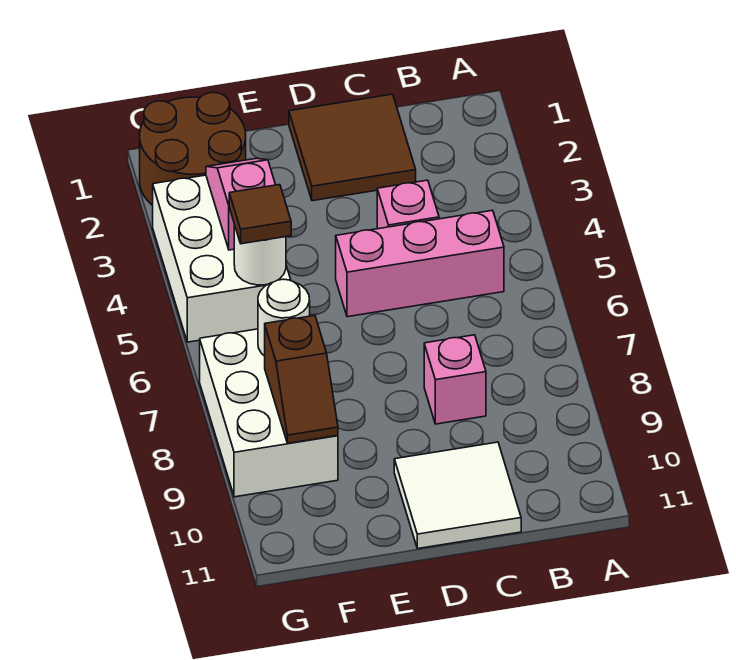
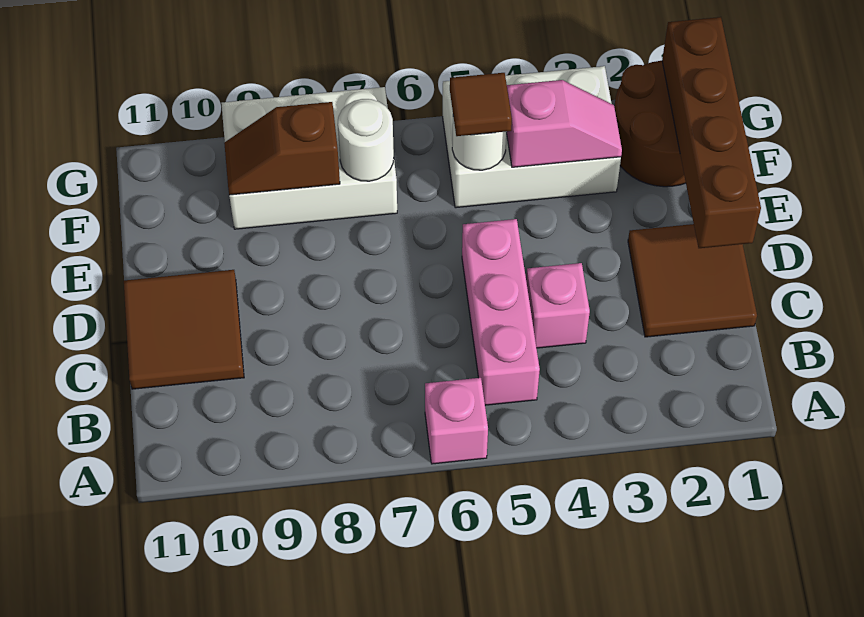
pink 1x1 brick [424,335,486,424] -> pink 1x1 brick moved to [425,378,488,464]
white 2x2 tile [394,442,521,549] -> brown 2x2 tile [124,270,244,389]
none -> brown 1x4 brick [662,17,761,248]

